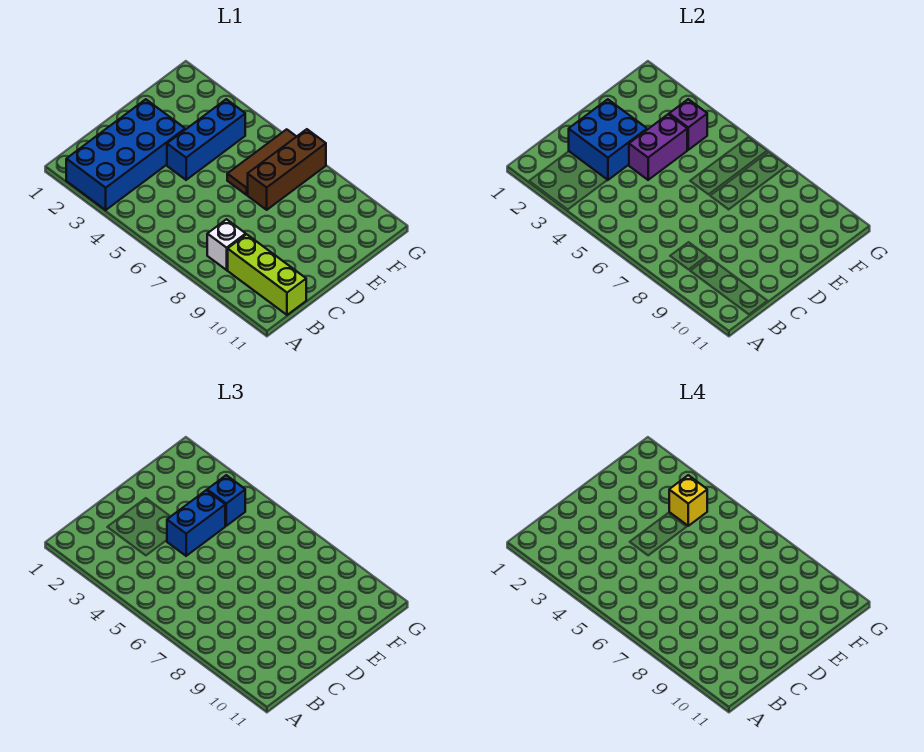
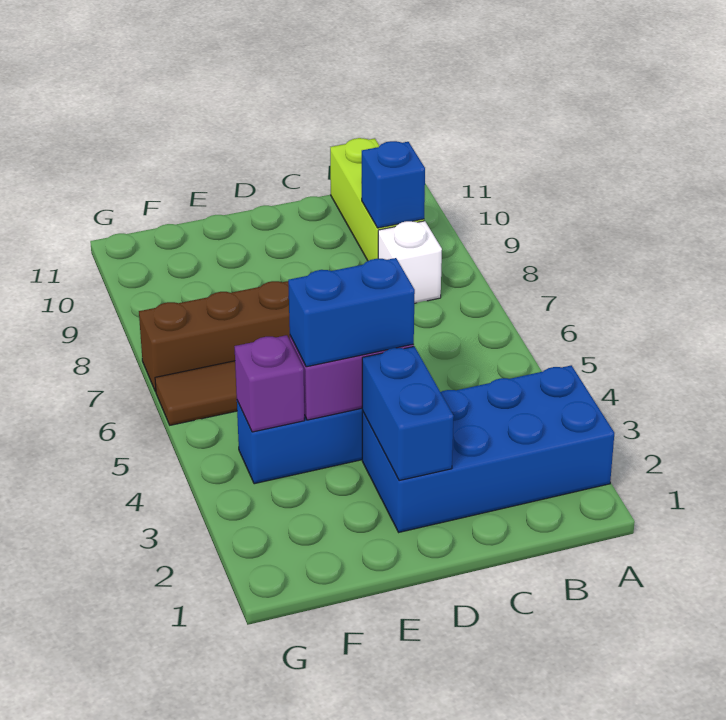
blue 2x2 brick [569,99,647,180] -> blue 1x2 brick [362,346,454,481]
blue 1x1 brick [207,475,245,526] -> blue 1x1 brick moved to [362,141,425,228]
yellow 1x1 brick [669,475,707,526] -> none

